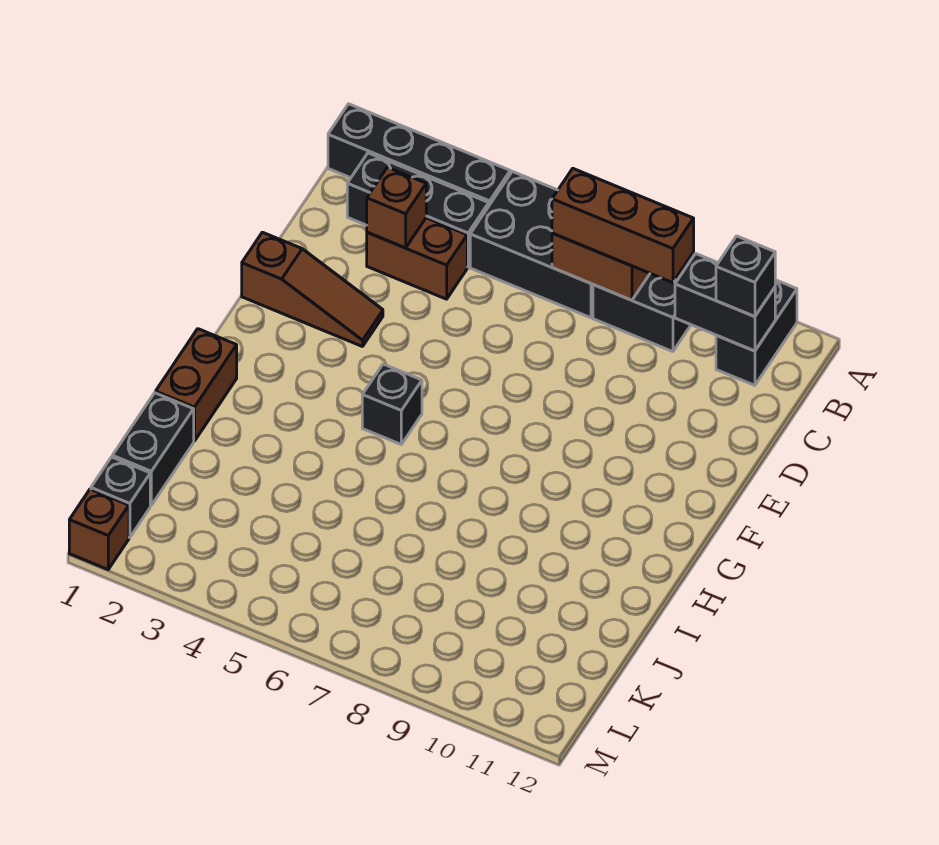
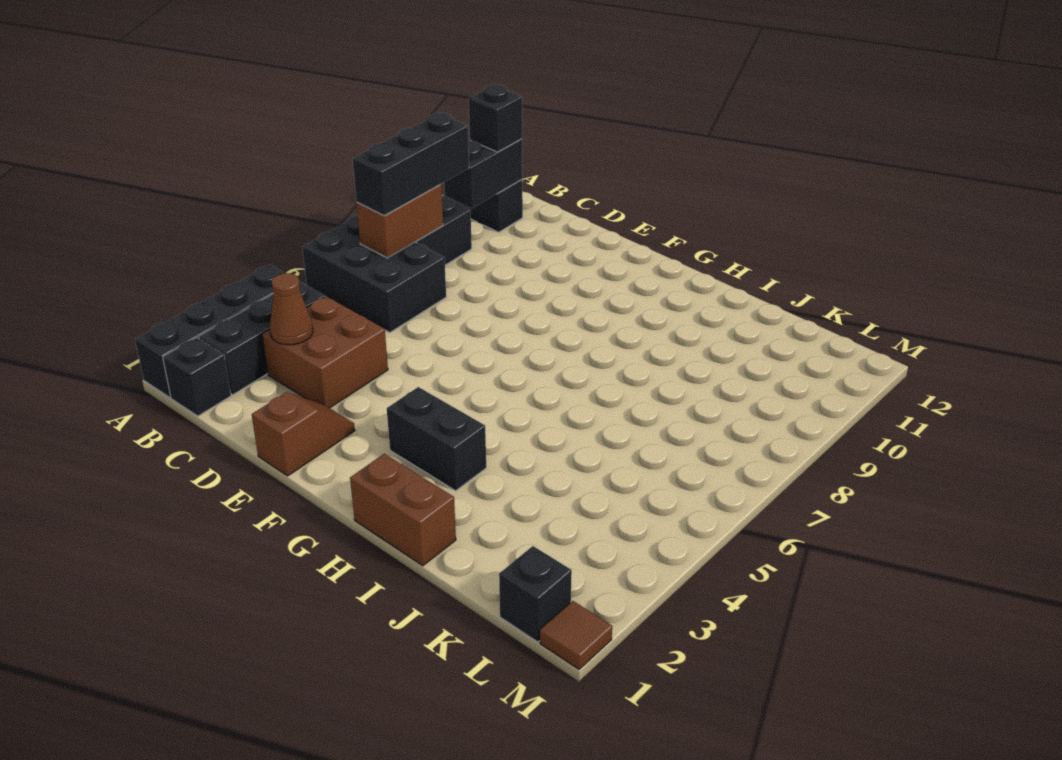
black 2x3 brick [470,171,593,318] -> black 2x3 brick turned to [302,215,446,332]
brown 1x3 brick [552,169,694,283] -> black 1x3 brick [353,113,469,216]
brown 1x2 brick [367,218,467,299] -> brown 2x2 brick [262,296,388,408]
brown 1x1 brick [367,167,426,248] -> brown 1x1 cone [270,273,313,345]
brown 1x3 slope [242,232,383,347] -> brown 1x2 slope [252,392,355,476]
black 1x1 brick [362,364,422,444] -> black 1x1 brick moved to [163,338,231,416]
black 1x2 brick [112,393,194,505] -> black 1x2 brick moved to [387,387,486,491]
brown 1x1 brick [69,489,129,569] -> brown 1x1 tile [540,601,612,669]

